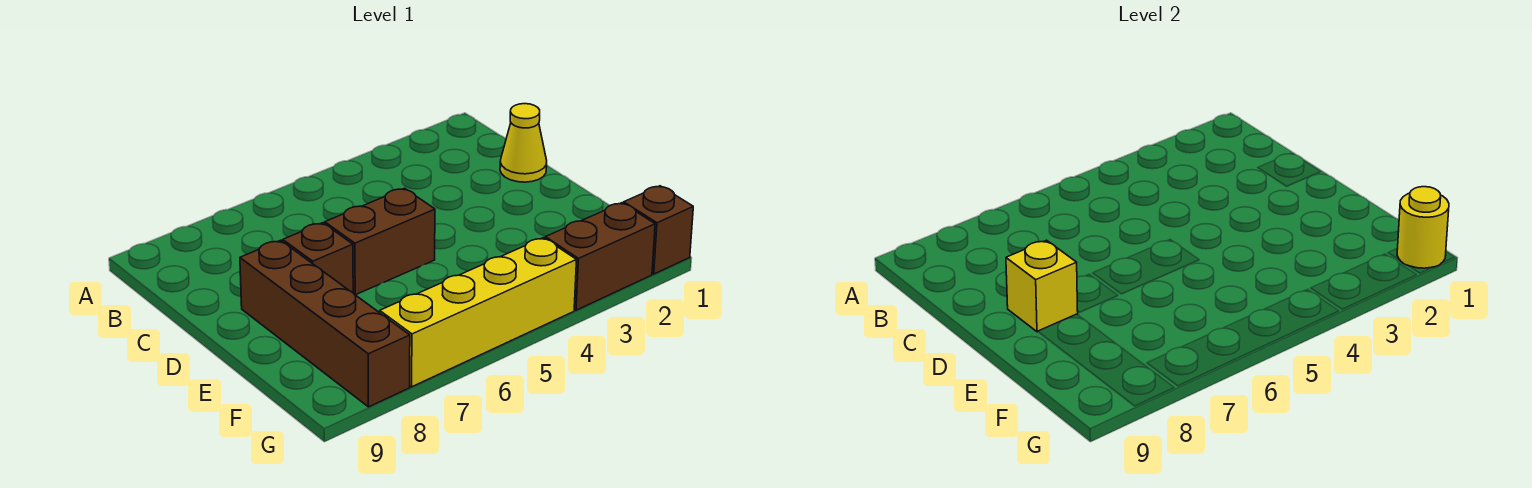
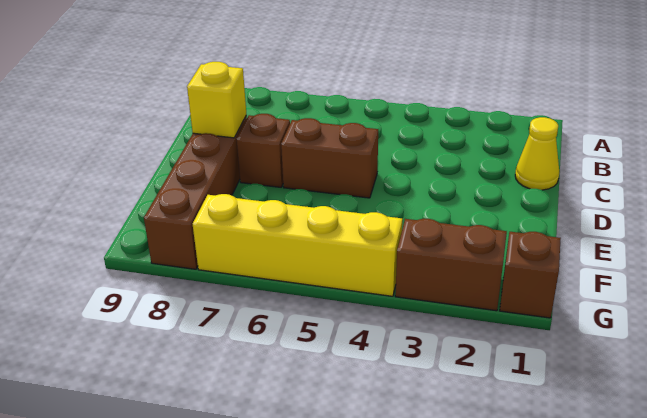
yellow 1x1 round brick [1397,187,1449,268] -> none

